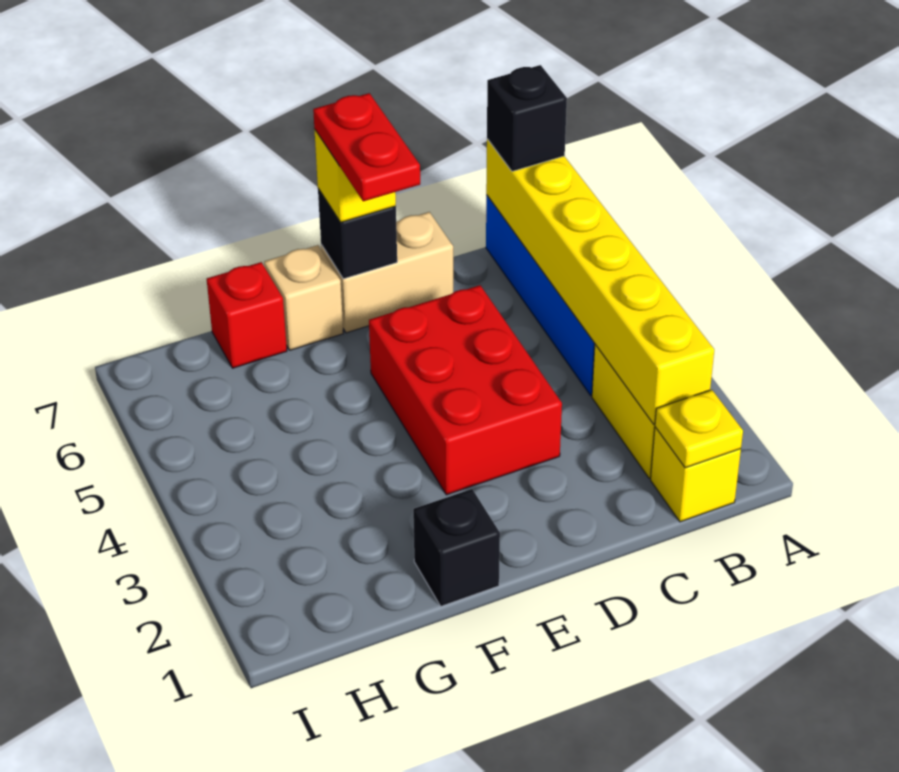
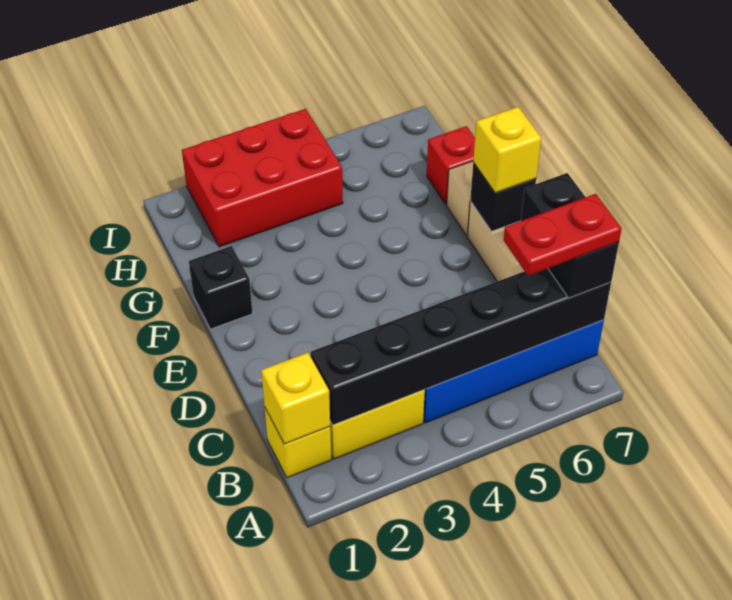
yellow 1x1 plate [655,390,743,468] -> yellow 1x1 brick [261,353,330,444]
yellow 1x6 brick [486,139,714,424] -> black 1x6 brick [311,269,611,425]
black 1x1 brick [487,65,567,171] -> black 1x2 brick [521,173,619,298]
red 2x3 brick [369,285,562,495] -> red 2x3 brick moved to [182,109,343,247]
red 1x2 plate [313,93,420,201] -> red 1x2 plate moved to [504,194,622,276]

